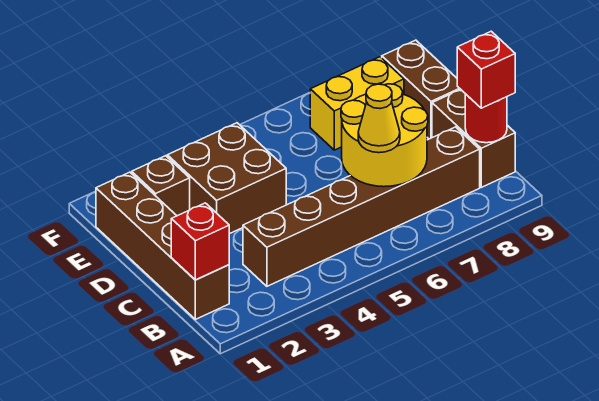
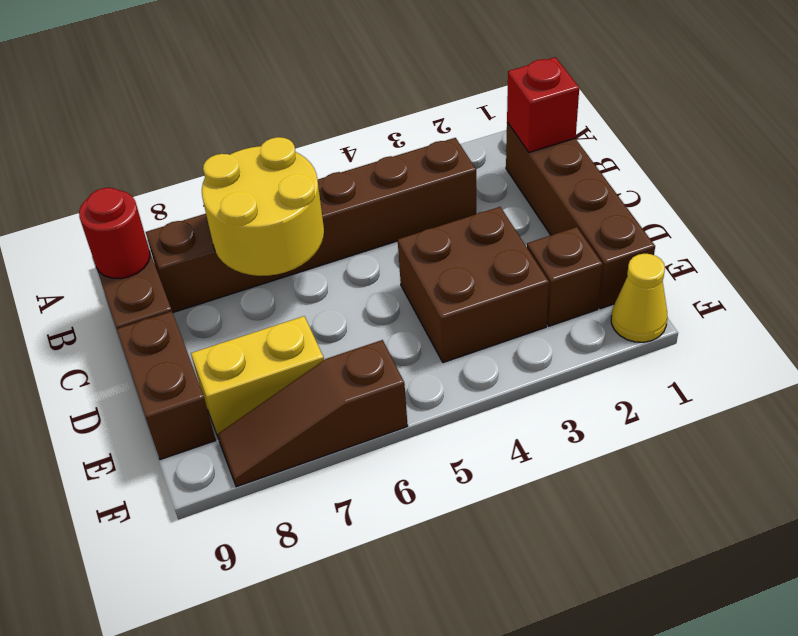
yellow 1x1 cone [358,84,400,153] -> yellow 1x1 cone moved to [611,254,668,342]
red 1x1 brick [457,31,515,108] -> none
none -> brown 1x3 slope [217,340,408,487]

